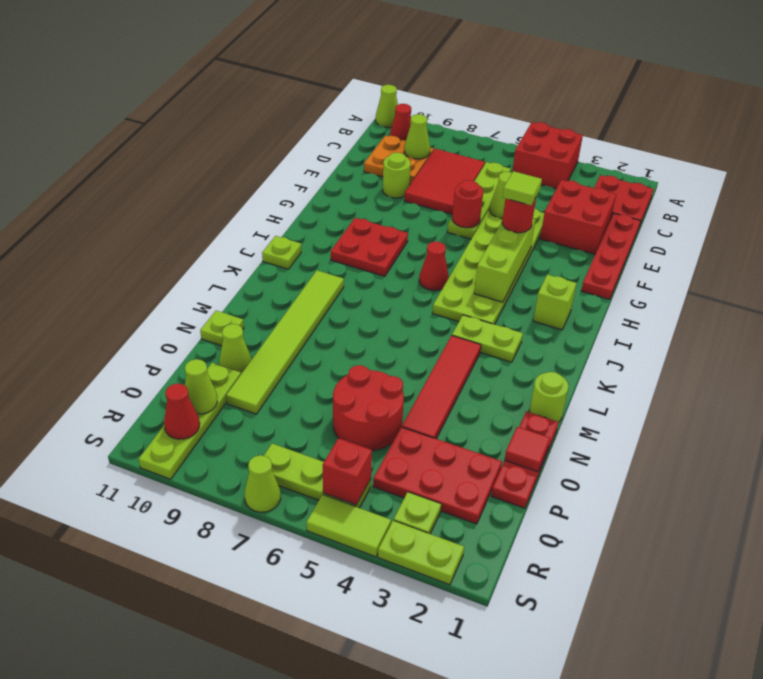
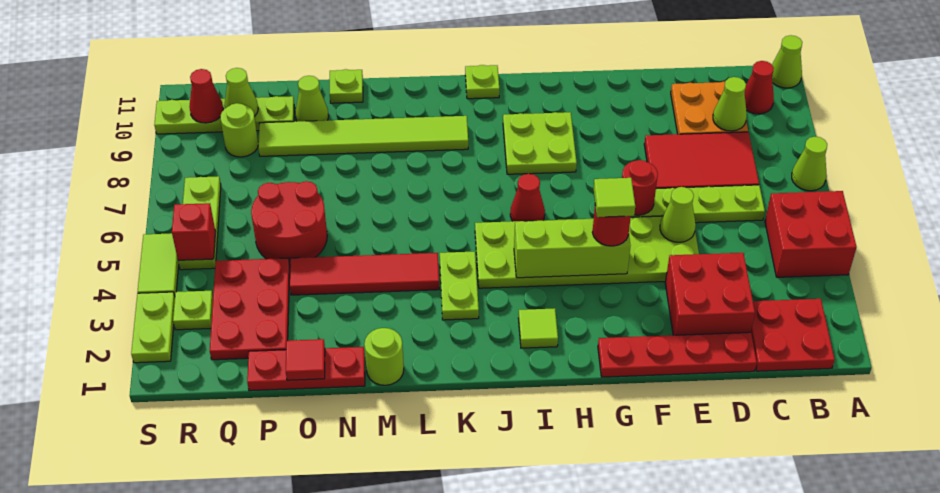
lime 1x1 round brick [383,153,411,198] -> lime 1x1 round brick moved to [220,103,258,157]
red 2x2 plate [331,218,408,276] -> lime 2x2 plate [503,112,577,174]
lime 1x1 brick [533,275,577,330] -> lime 1x1 tile [518,308,558,348]
lime 1x1 cone [244,455,281,512] -> lime 1x1 cone moved to [792,137,827,191]

